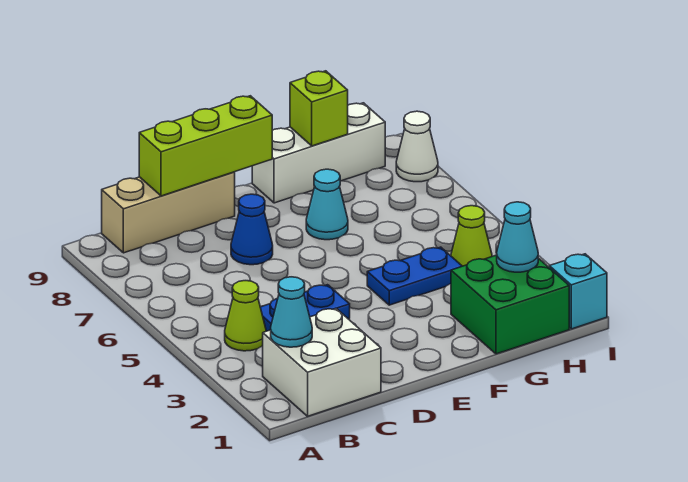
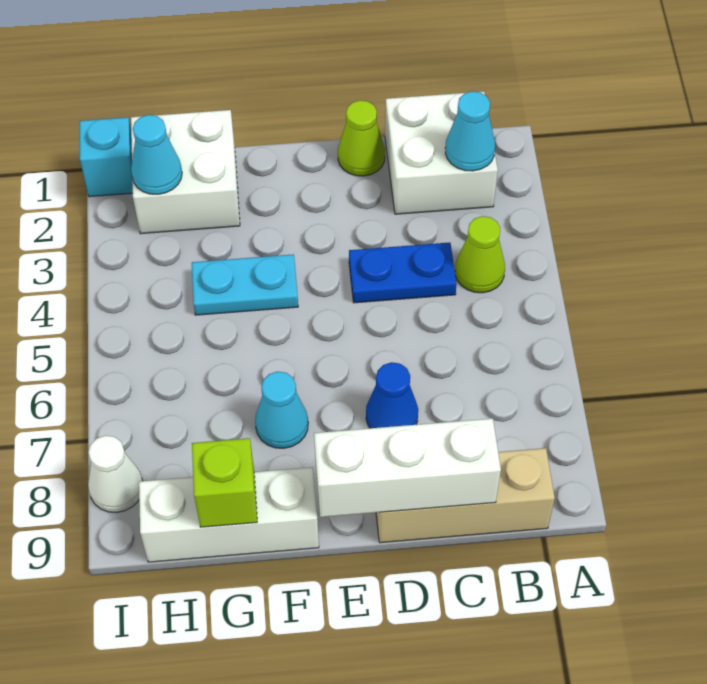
lime 1x3 brick [139,96,272,196] -> white 1x3 brick [314,418,501,517]
blue 1x2 plate [367,247,462,305] -> cyan 1x2 plate [192,254,298,315]
green 2x2 brick [451,255,569,354] -> white 2x2 brick [131,110,240,234]
lime 1x1 cone [451,206,492,266] -> lime 1x1 cone moved to [338,100,385,176]

